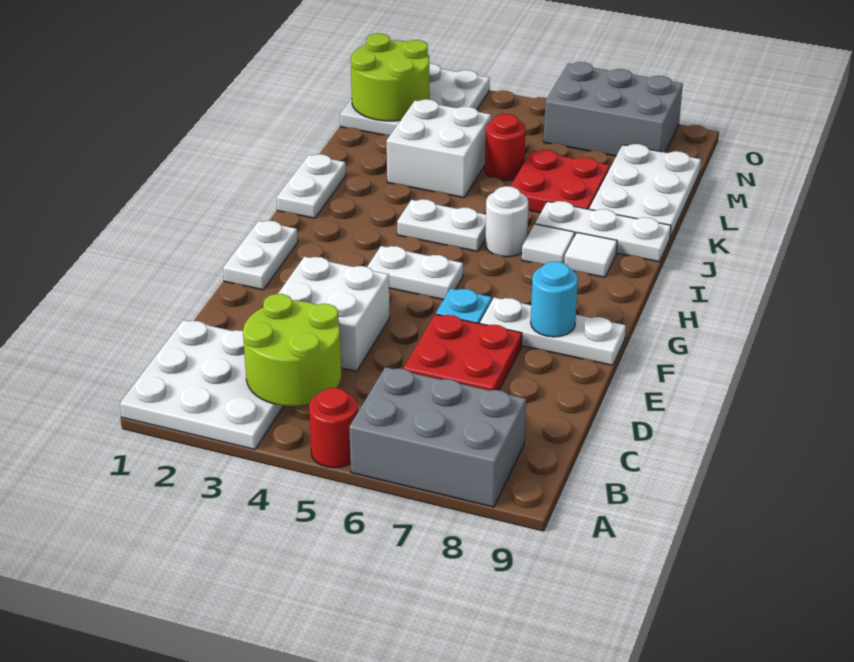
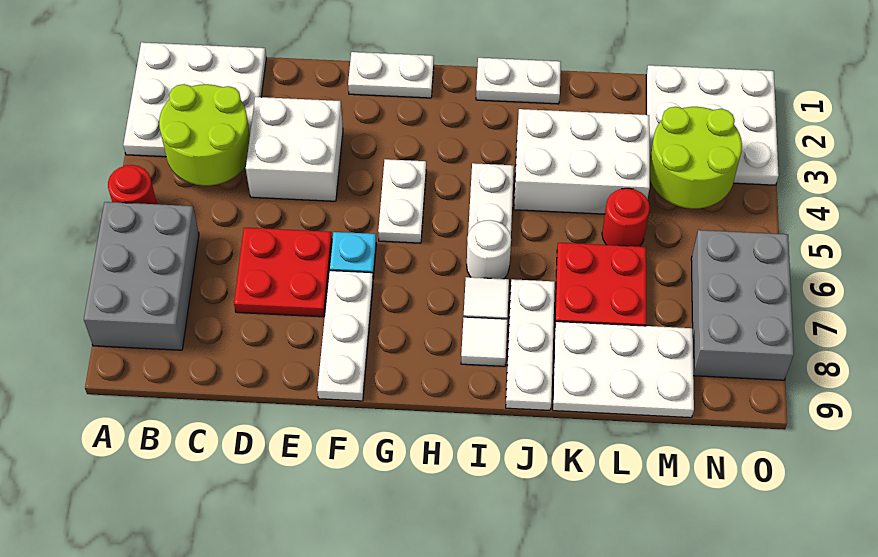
cyan 1x1 round brick [531,262,578,337] -> none
white 2x2 brick [387,99,491,198] -> white 2x3 brick [514,109,650,214]
lime 2x2 round brick [351,33,429,121] -> lime 2x2 round brick moved to [650,107,742,209]

